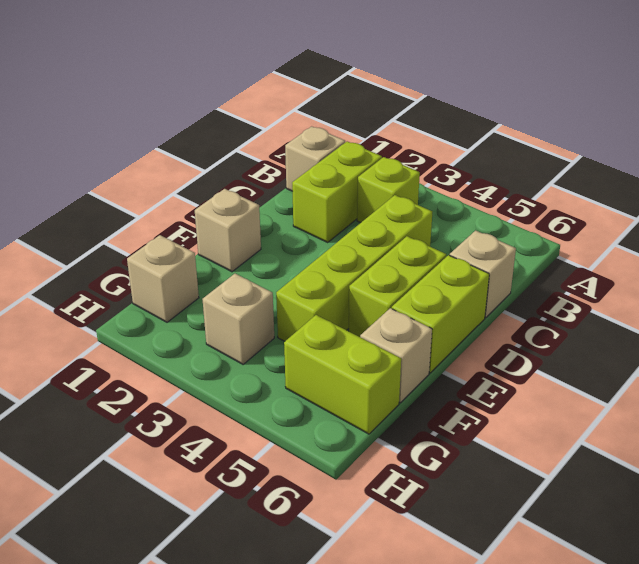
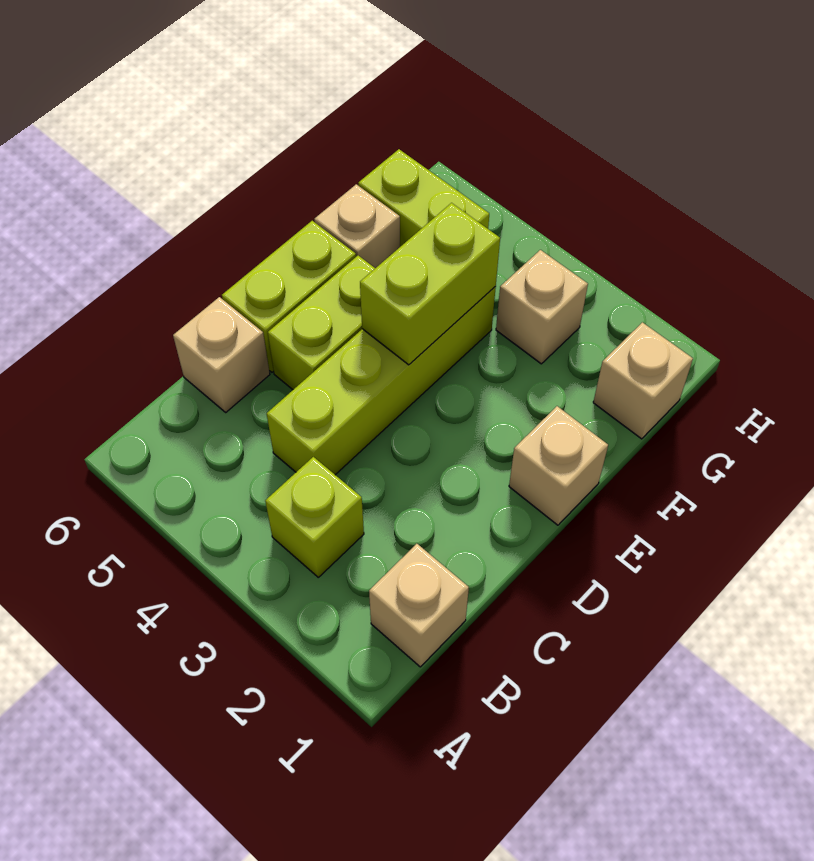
lime 1x2 brick [292,141,382,243] -> lime 1x2 brick moved to [360,203,500,365]

